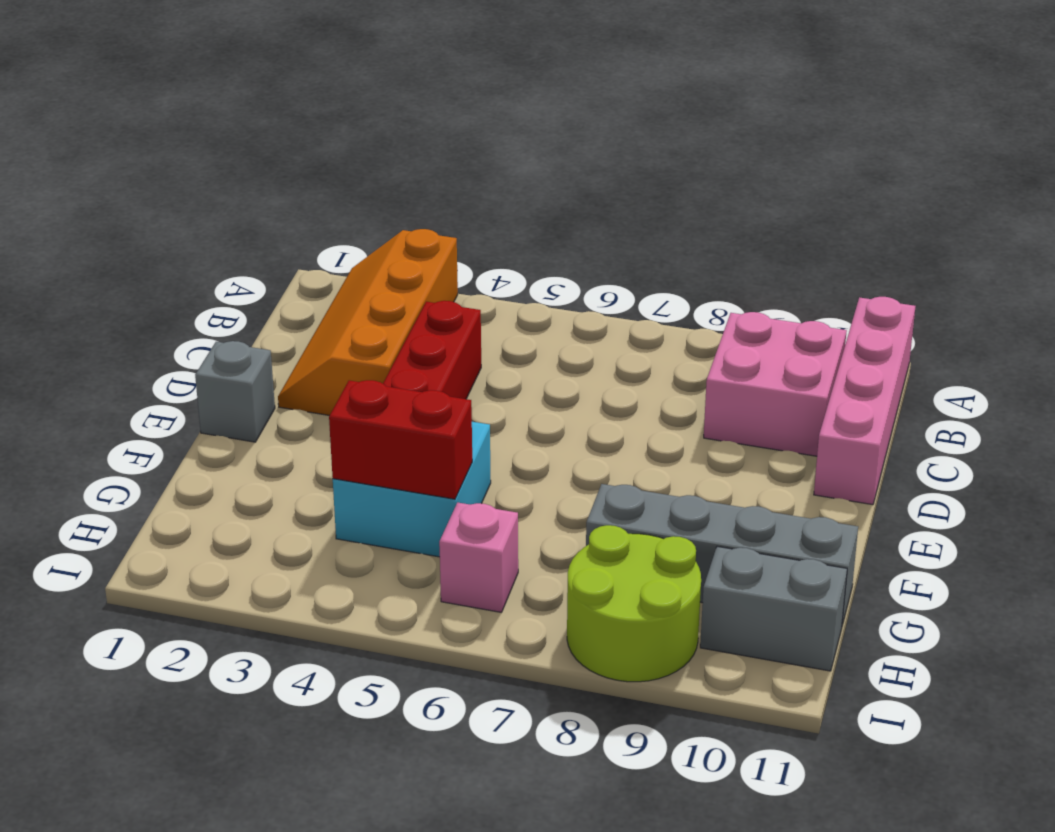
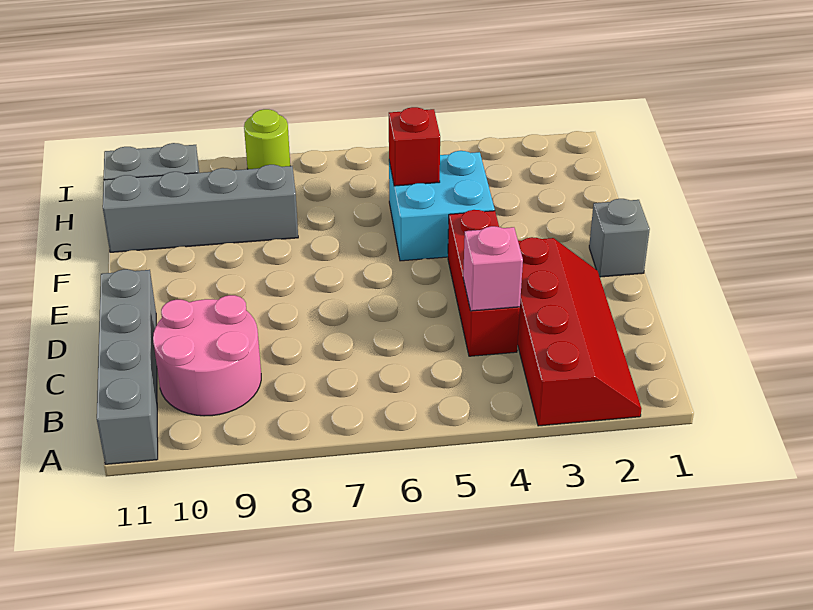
orange 2x4 slope [278,229,458,415] -> red 2x4 slope [518,237,641,426]
pink 1x4 brick [814,297,915,505] -> grey 1x4 brick [97,269,158,464]
pink 2x2 brick [704,312,847,456] -> pink 2x2 round brick [153,295,261,416]
red 1x2 brick [329,380,472,499] -> red 1x1 brick [389,107,440,186]
pink 1x1 brick [439,502,518,612] -> pink 1x1 brick moved to [463,226,523,311]
lime 2x2 round brick [567,525,701,682] -> lime 1x1 round brick [244,109,290,169]

